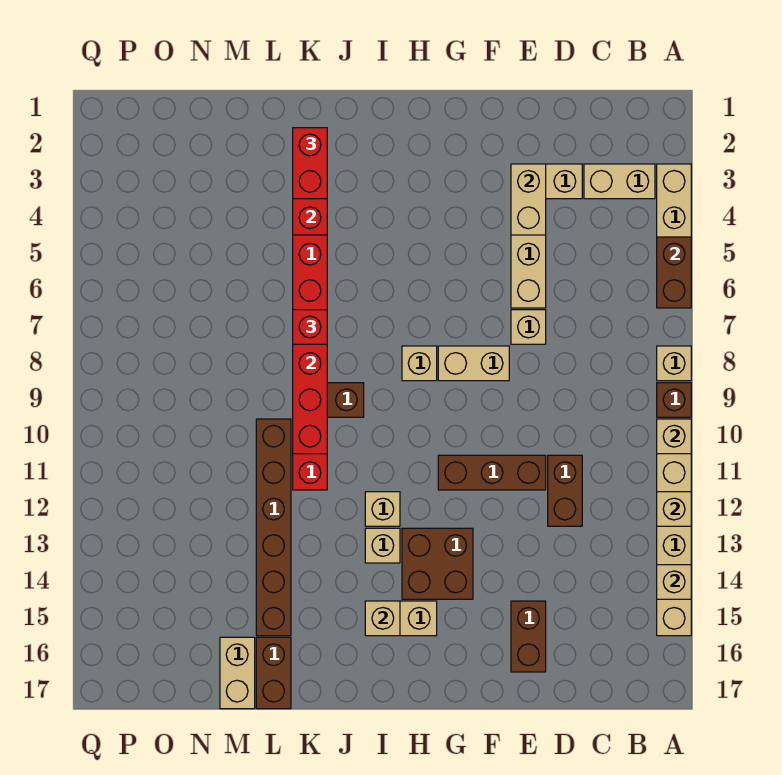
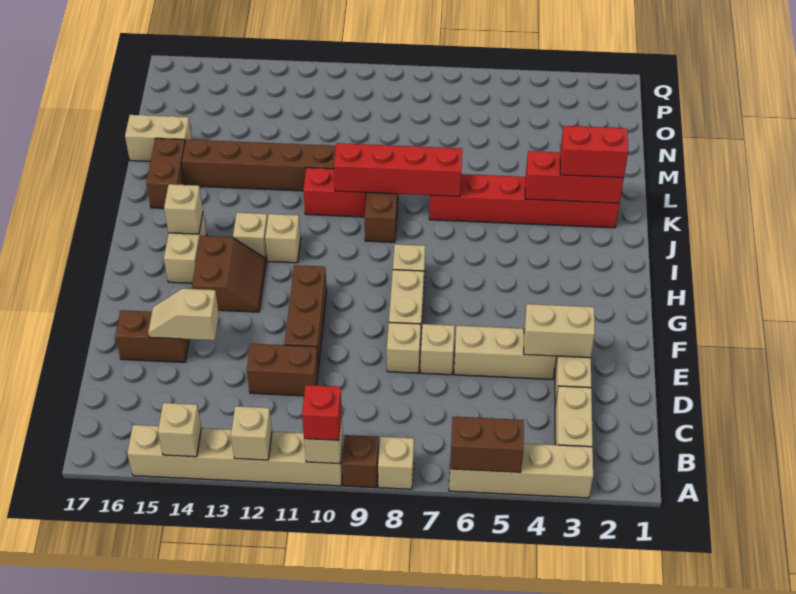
none -> tan 1x1 brick [387,322,421,373]
none -> tan 1x2 slope [148,289,219,340]
brown 2x2 brick [402,528,473,599] -> brown 2x2 slope [192,236,266,312]
red 1x1 brick [293,310,327,344] -> red 1x1 brick moved to [302,385,342,440]
brown 1x2 brick [256,637,291,709] -> brown 1x2 brick turned to [146,138,185,208]

